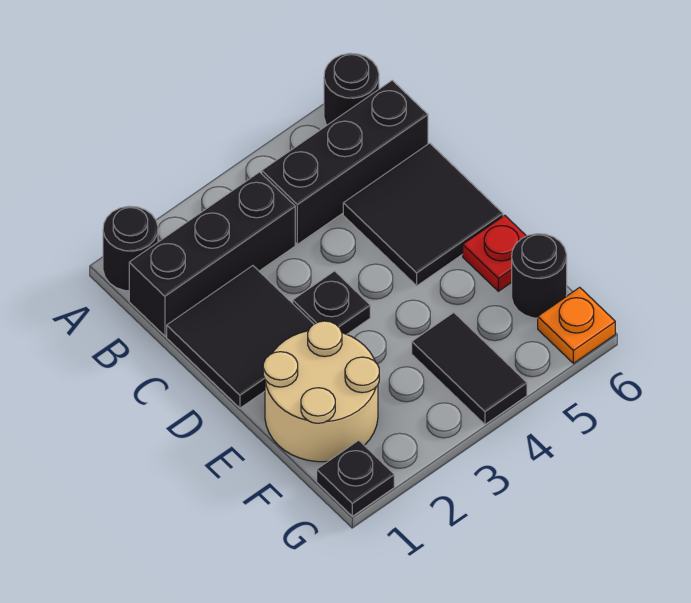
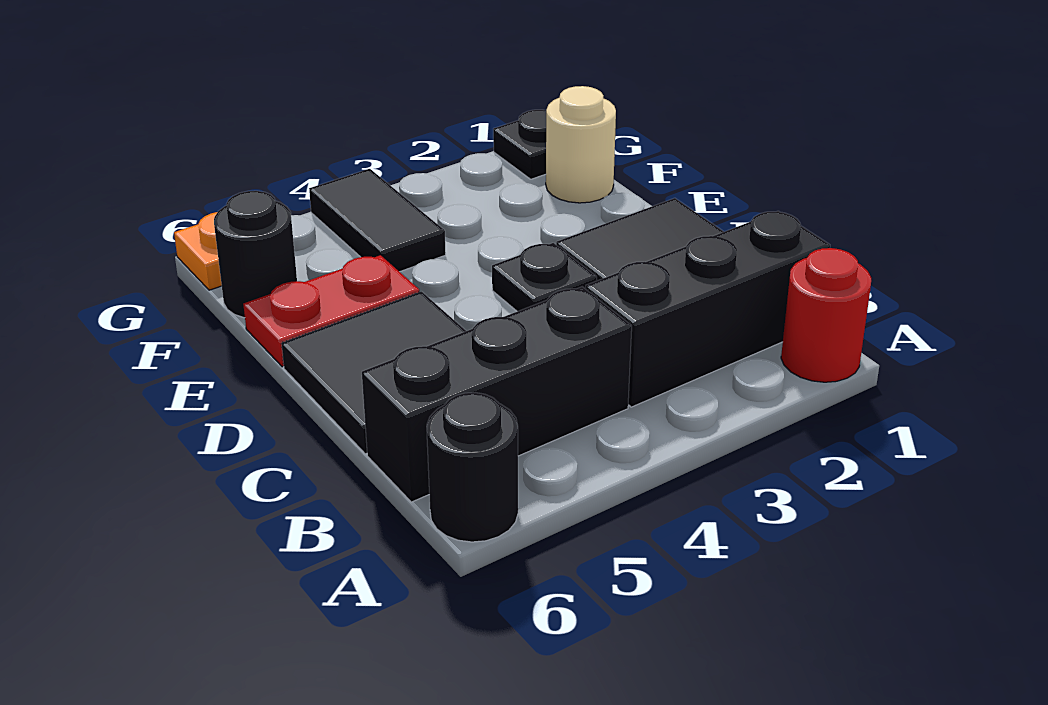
black 1x1 round brick [103,206,158,291] -> red 1x1 round brick [781,248,871,382]
tan 2x2 round brick [263,321,379,462] -> tan 1x1 round brick [546,86,616,203]
red 1x1 plate [463,215,526,291] -> red 1x2 plate [243,255,419,367]

